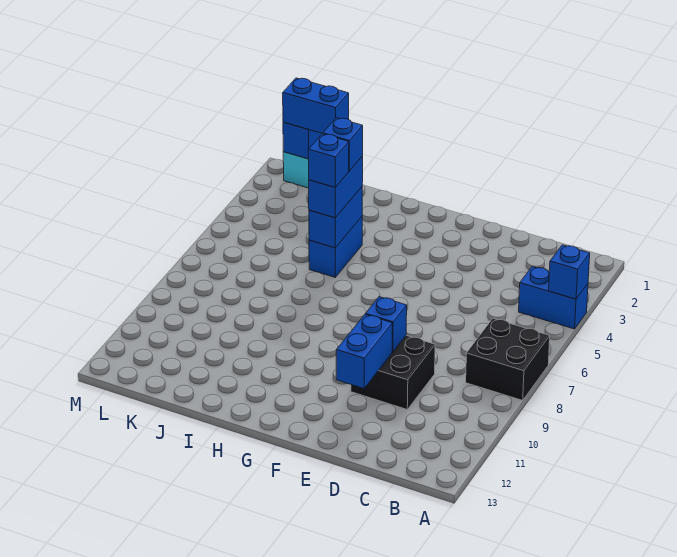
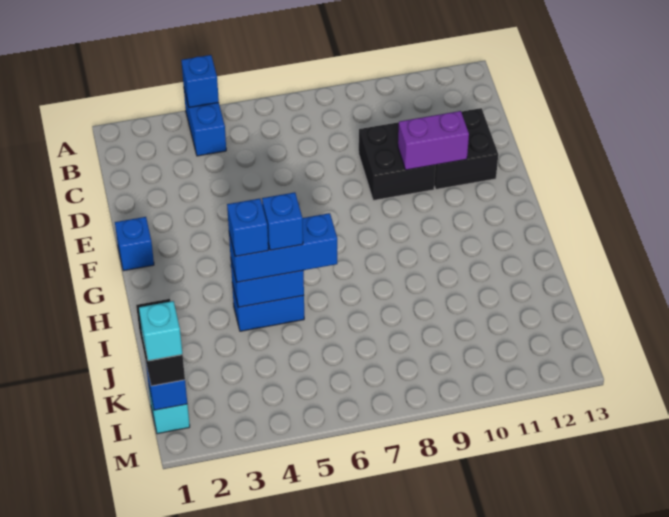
black 2x2 brick [466,318,550,400] -> black 2x2 brick moved to [434,108,498,189]
blue 1x1 brick [365,297,407,352] -> blue 1x1 brick moved to [115,217,154,271]
blue 1x2 brick [336,315,393,388] -> purple 1x2 brick [398,111,469,170]
blue 1x2 brick [309,156,363,218] -> blue 1x3 brick [229,213,337,282]
blue 1x2 brick [283,78,349,133] -> black 1x2 brick [136,299,185,386]
none -> cyan 1x1 brick [139,301,183,361]

